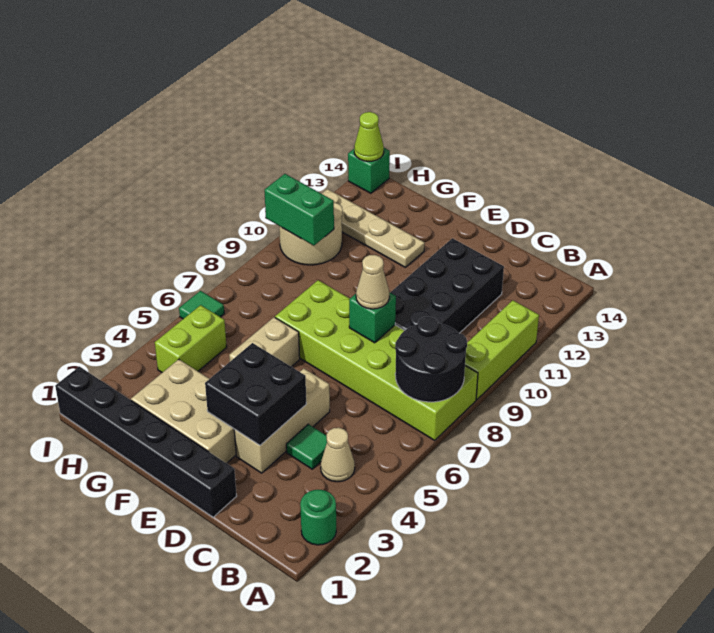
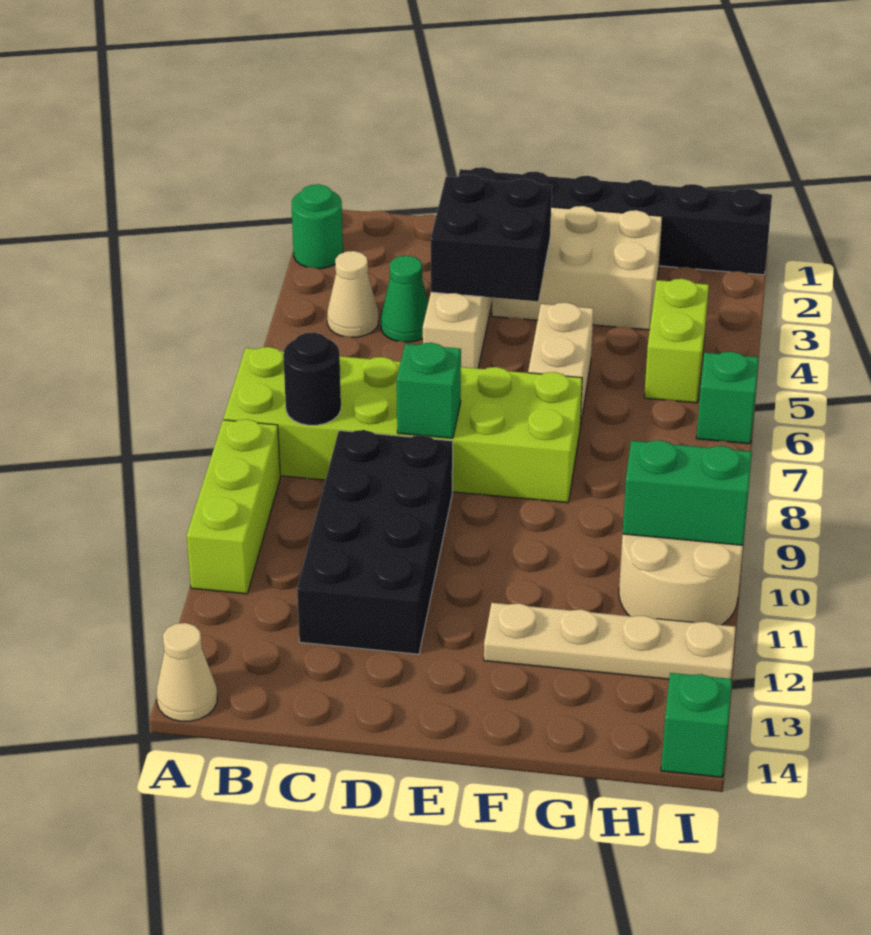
black 2x2 round brick [395,317,467,402] -> black 1x1 round brick [283,332,341,425]
green 1x1 tile [286,424,327,469] -> green 1x1 cone [381,255,428,342]
tan 1x1 cone [356,255,389,309] -> tan 1x1 cone moved to [156,623,217,721]
green 1x1 tile [179,291,224,319] -> green 1x1 brick [696,352,759,444]
lime 1x1 cone [354,112,384,161] -> none

